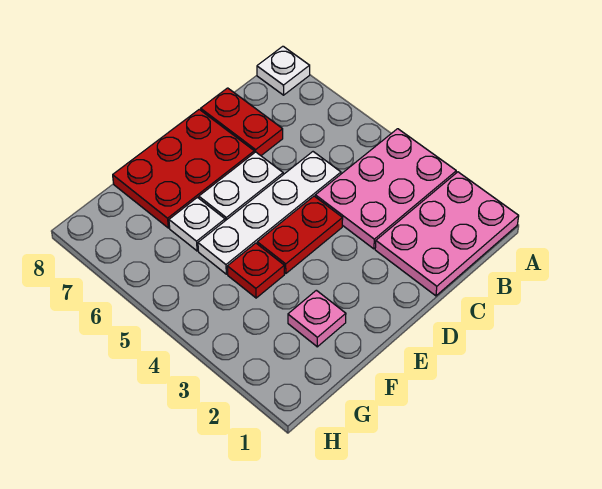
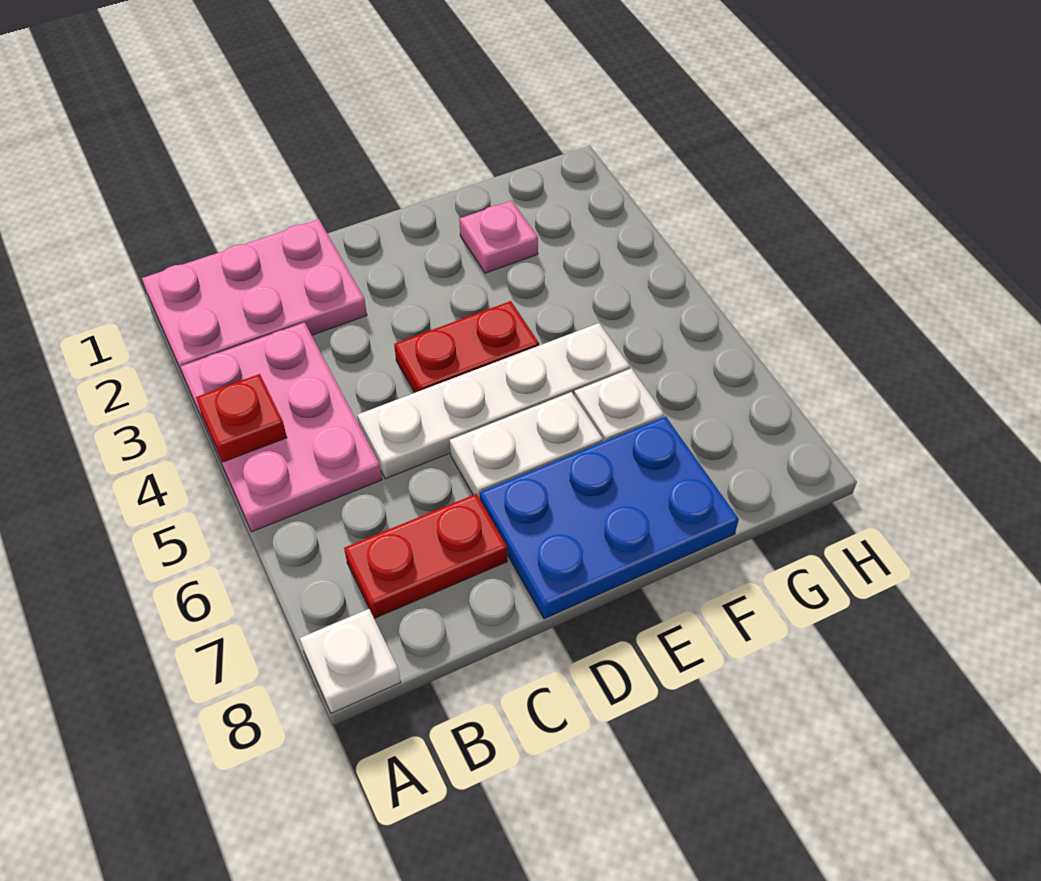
pink 2x3 plate [315,129,456,249] -> pink 2x3 plate turned to [181,323,382,532]
red 1x2 plate [201,88,283,156] -> red 1x2 plate turned to [344,494,507,618]
red 2x3 plate [113,109,254,228] -> blue 2x3 plate [480,417,739,619]
red 1x1 plate [227,243,284,298] -> red 1x1 plate moved to [196,374,287,462]

